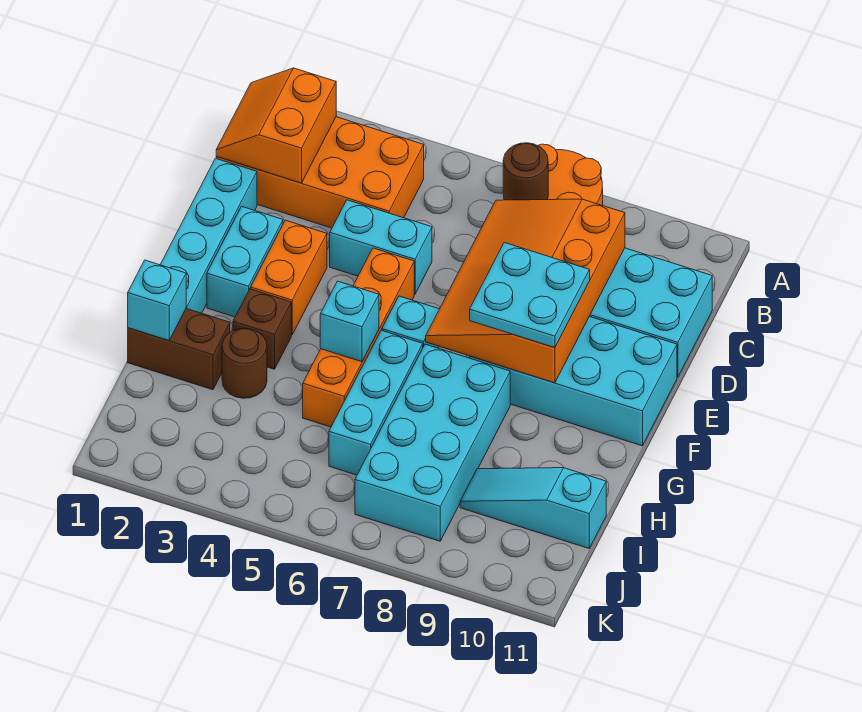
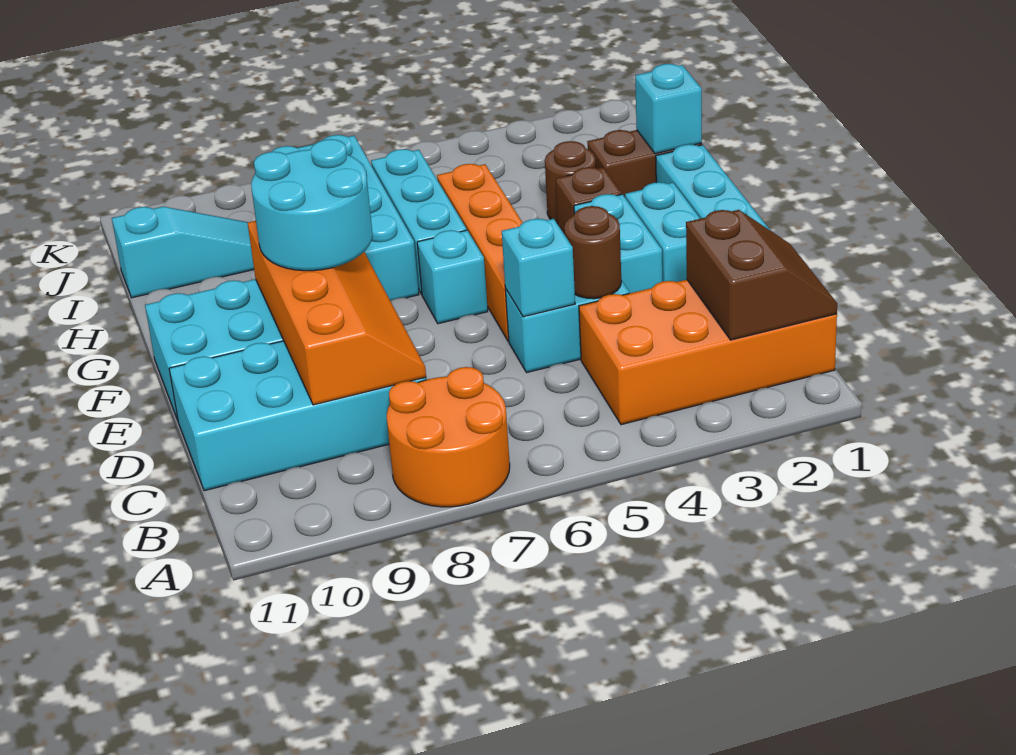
orange 2x2 slope [216,68,336,183] -> brown 2x2 slope [686,210,837,340]
brown 1x1 round brick [503,143,548,200] -> brown 1x1 round brick moved to [564,206,621,299]
orange 3x4 slope [426,199,625,383] -> orange 2x4 slope [248,221,426,405]
orange 1x2 brick [251,220,327,335] -> cyan 1x2 brick [574,194,662,293]
cyan 2x2 plate [470,243,590,348] -> cyan 2x2 round brick [251,139,373,271]
cyan 1x1 brick [320,281,379,362] -> cyan 1x1 brick moved to [502,219,575,317]

